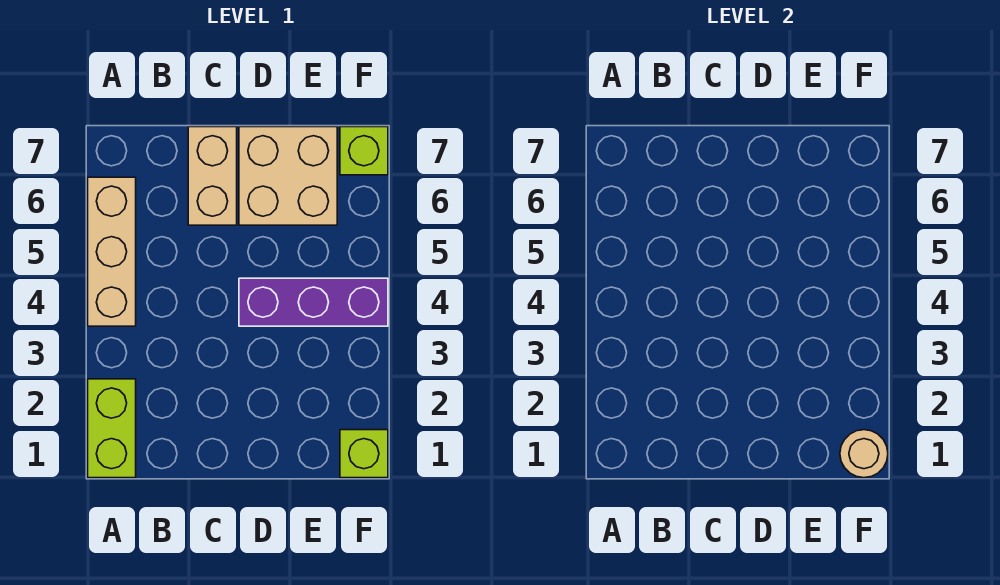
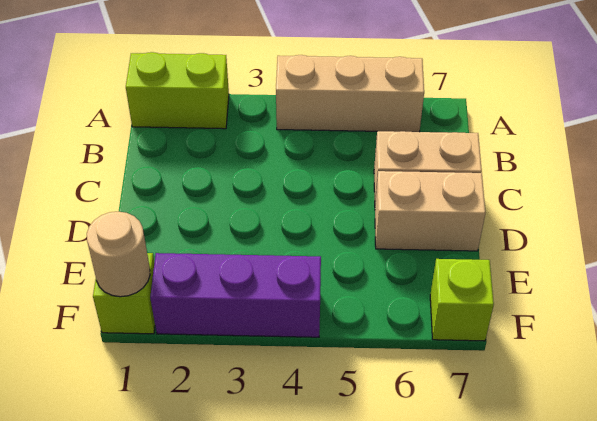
purple 1x3 brick [239,278,388,326] -> purple 1x3 brick turned to [150,253,321,337]
tan 2x2 brick [239,127,337,225] -> tan 1x2 brick [375,171,485,251]

